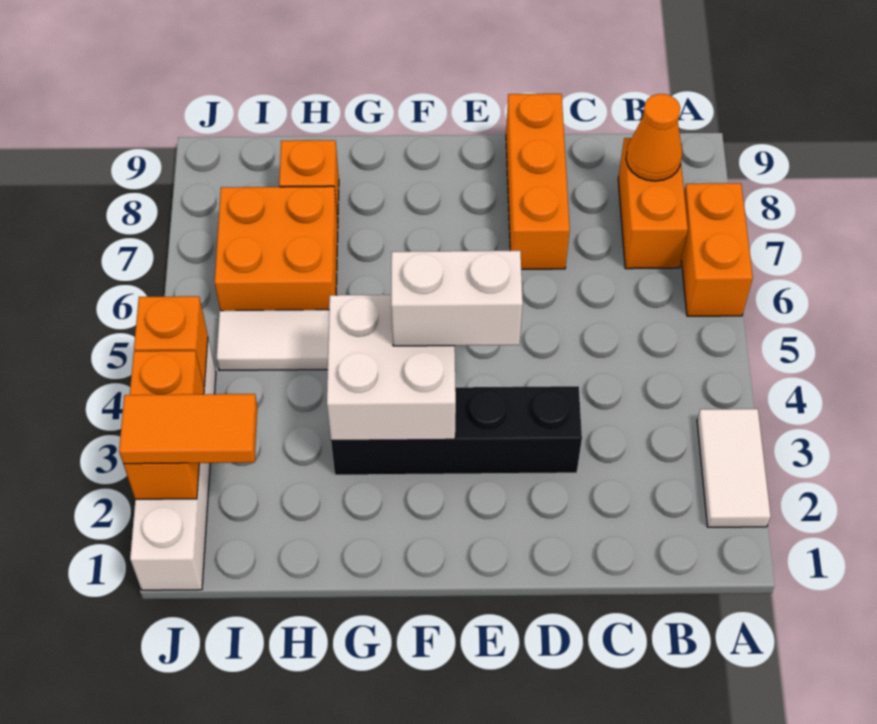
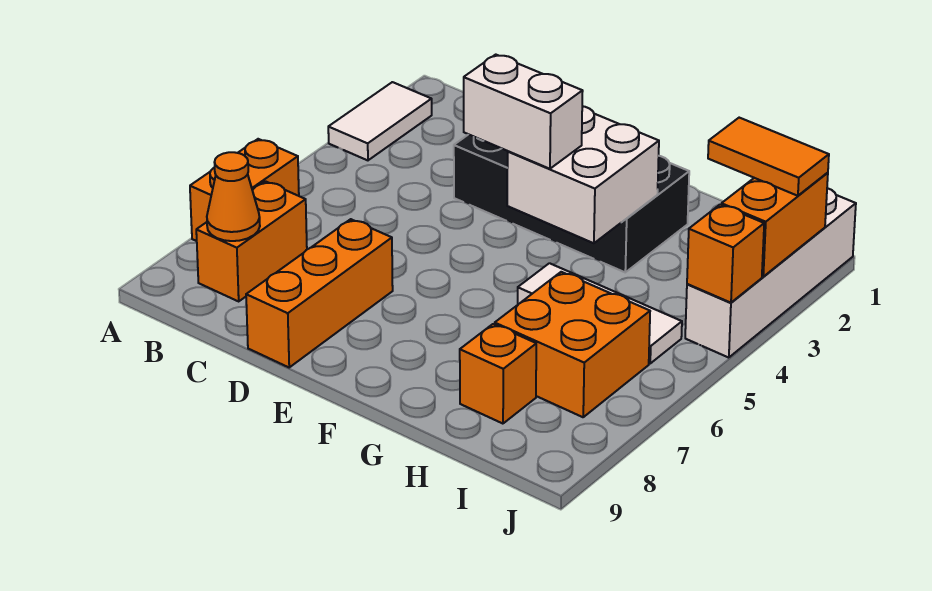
black 1x4 brick [331,386,582,475] -> black 2x4 brick [454,134,689,272]

